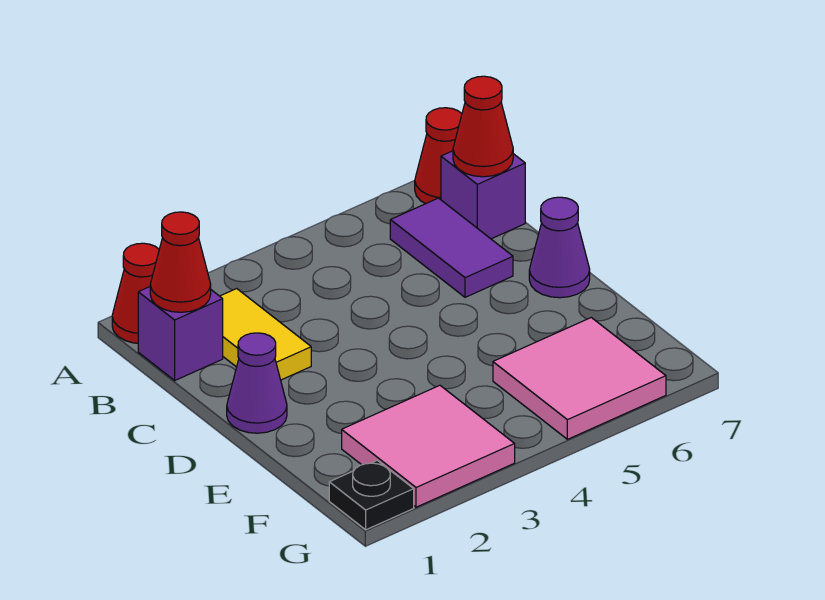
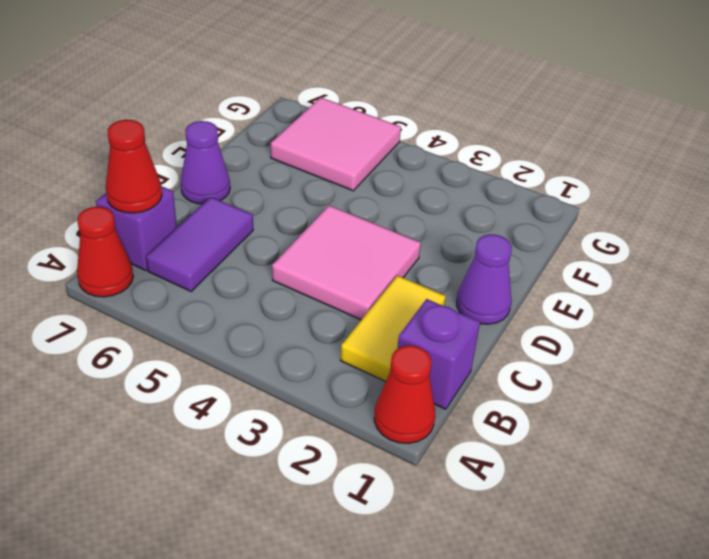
red 1x1 cone [150,212,211,312] -> none
pink 2x2 tile [342,385,515,507] -> pink 2x2 tile moved to [272,205,421,320]
black 1x1 plate [329,460,414,530] -> none

